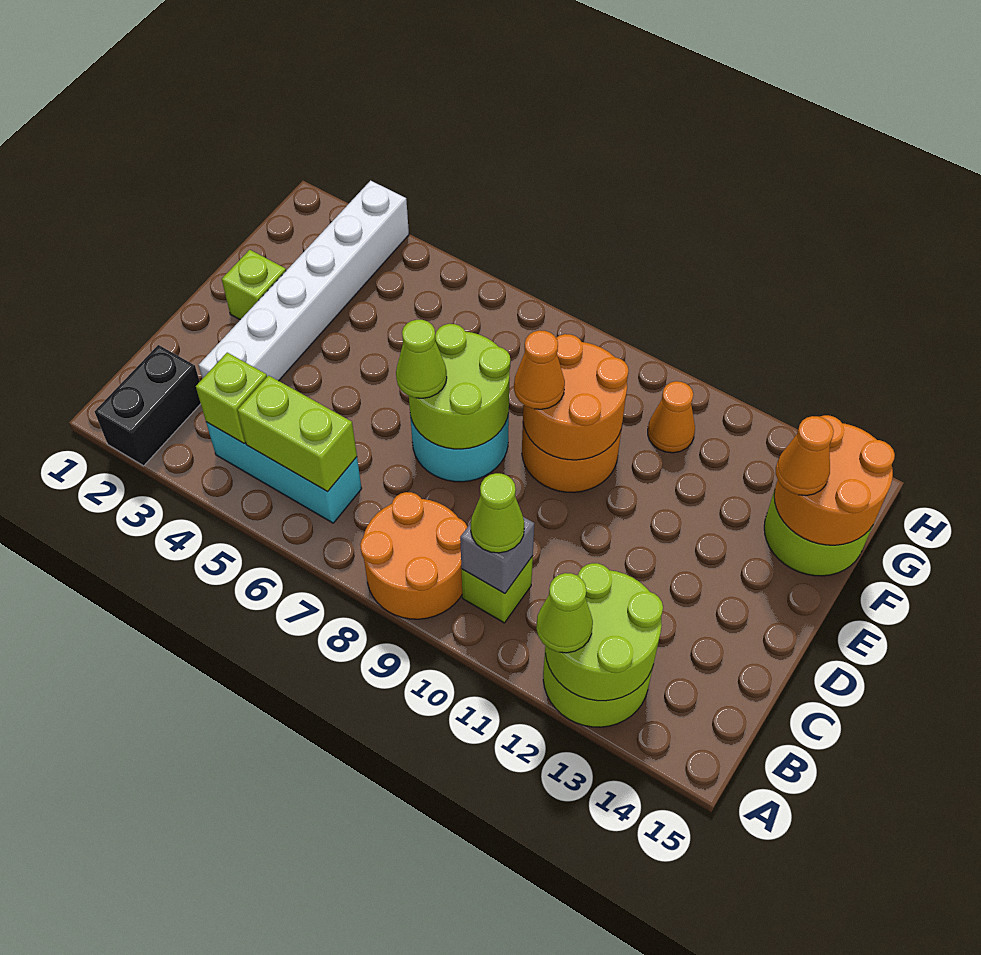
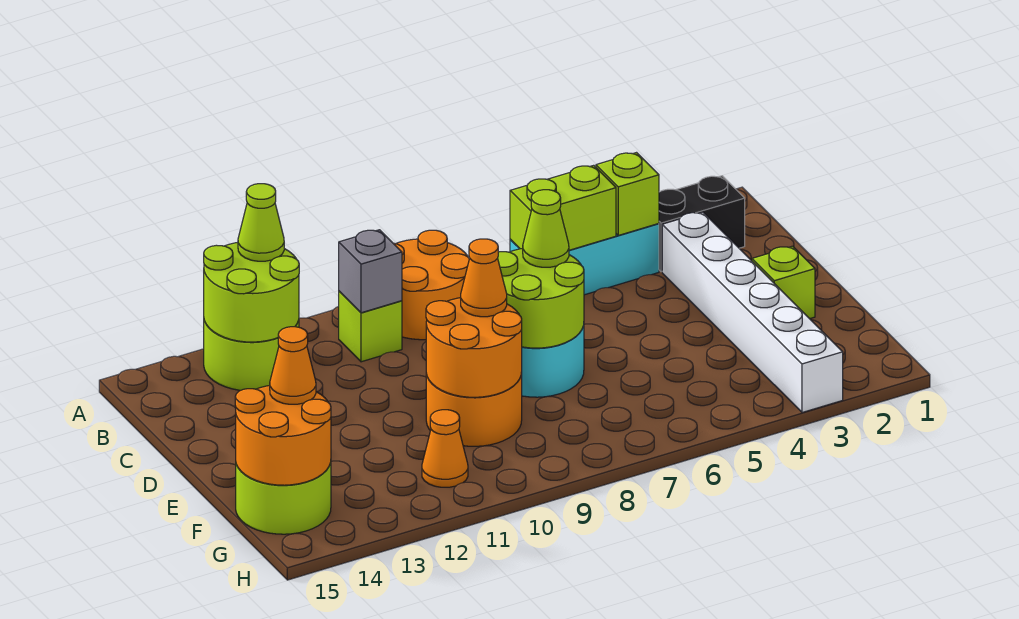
black 1x2 brick [95,345,201,466] -> black 1x2 brick turned to [659,176,745,272]
lime 1x1 cone [471,473,524,553] -> none

